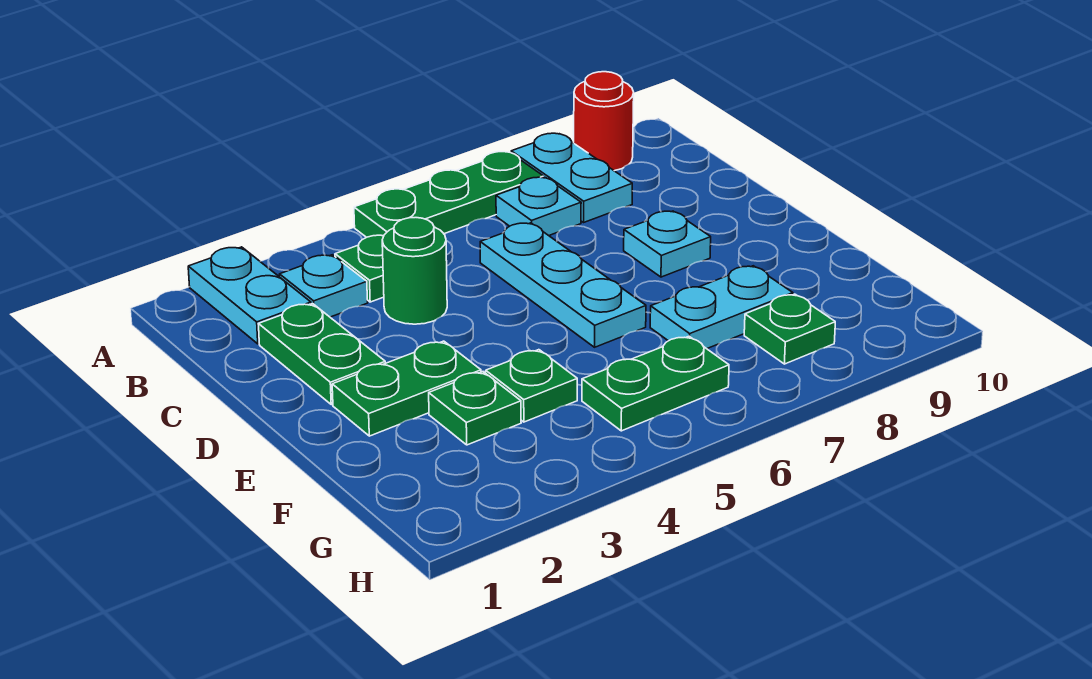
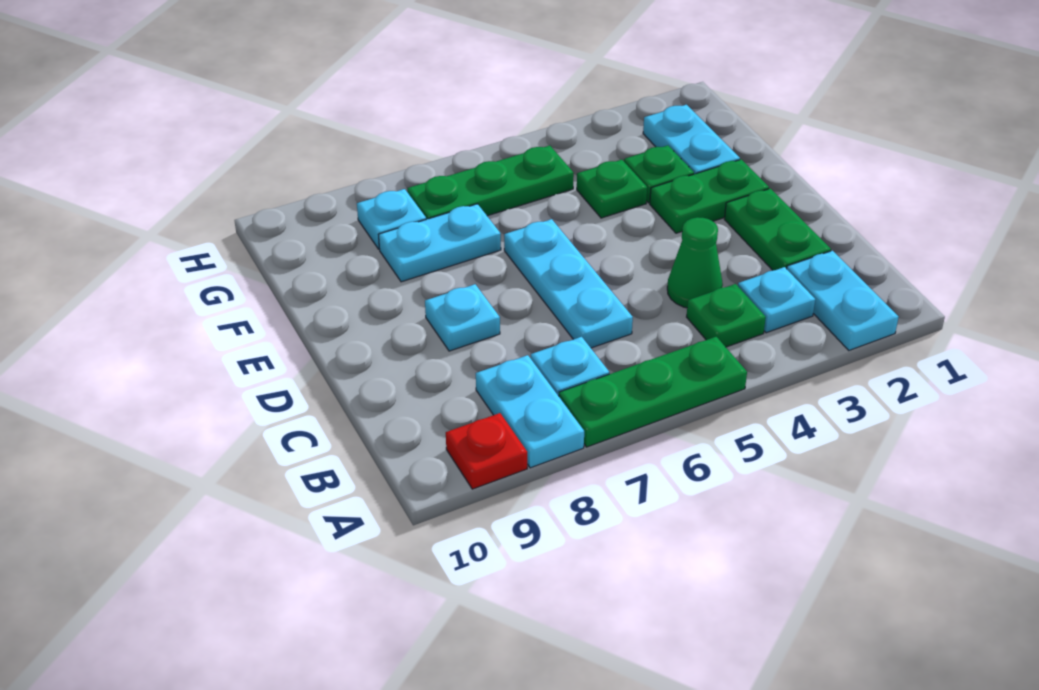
red 1x1 round brick [574,72,634,171] -> red 1x1 plate [446,413,527,489]
green 1x1 round brick [382,218,447,324] -> green 1x1 cone [667,217,723,308]
none -> cyan 1x2 plate [643,105,740,174]
green 1x2 plate [582,336,729,431] -> green 1x3 plate [407,146,574,219]
green 1x1 plate [744,294,835,364] -> cyan 1x1 plate [357,189,426,249]

